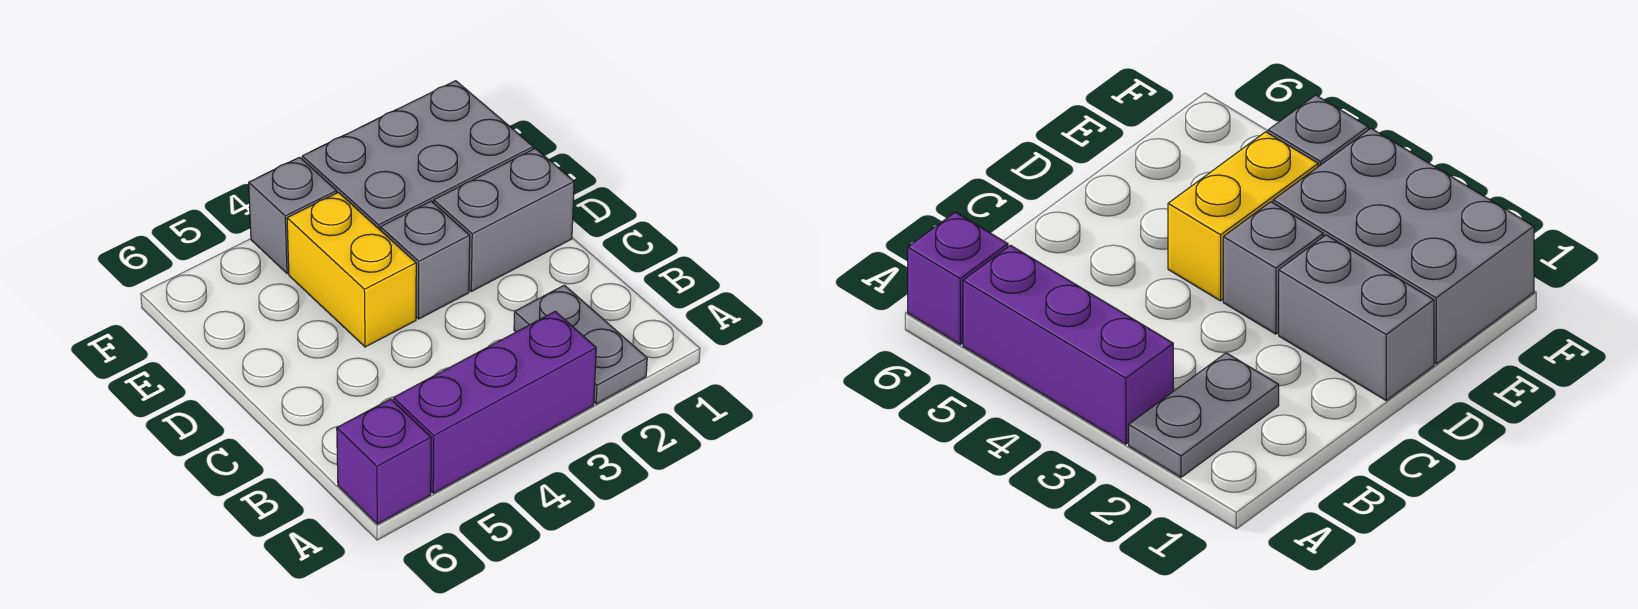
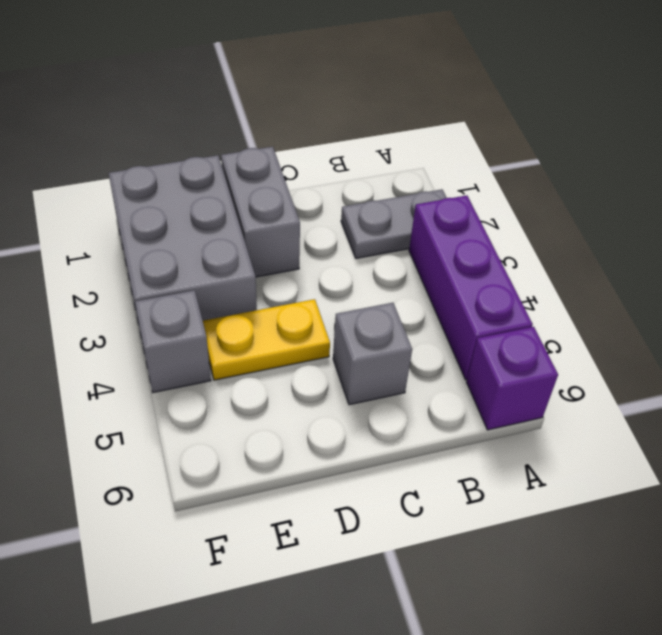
grey 1x1 brick [380,201,470,319] -> grey 1x1 brick moved to [333,303,412,405]
yellow 1x2 brick [287,192,416,347] -> yellow 1x2 plate [203,299,330,380]

